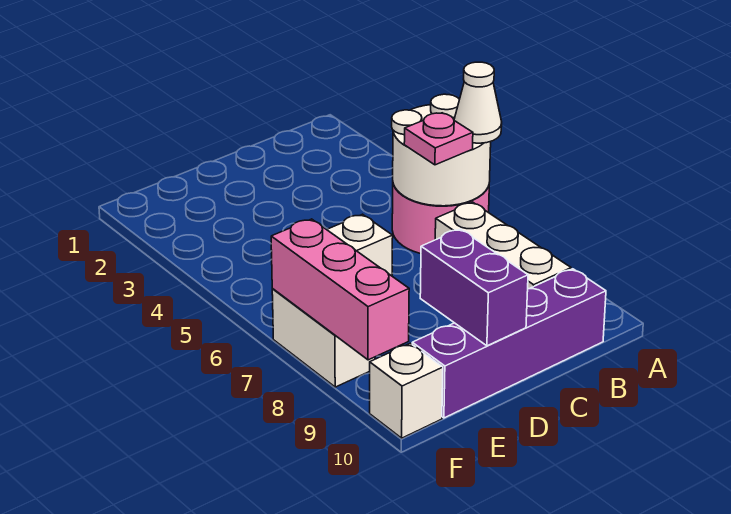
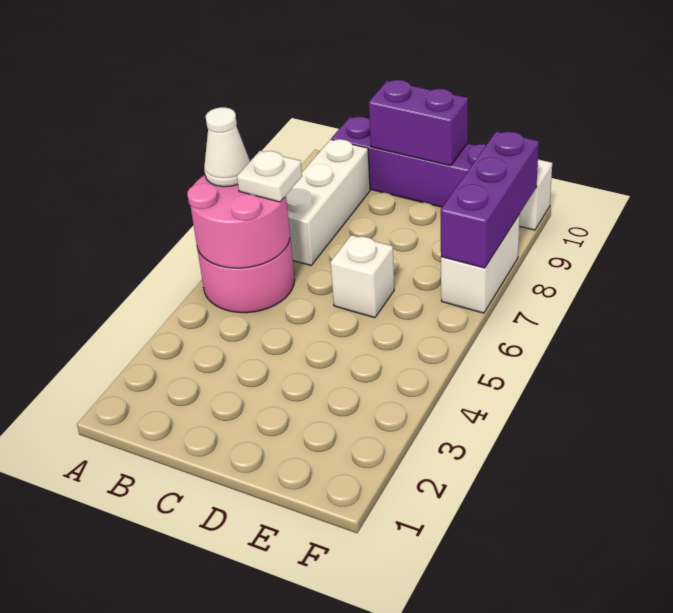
white 2x2 round brick [392,94,491,206] -> pink 2x2 round brick [187,175,290,268]
pink 1x1 plate [404,113,473,165] -> white 1x1 plate [237,151,302,202]
purple 1x2 brick [420,229,528,346] -> purple 1x2 brick turned to [369,80,468,166]
pink 1x3 brick [271,219,409,360] -> purple 1x3 brick [441,131,539,268]

